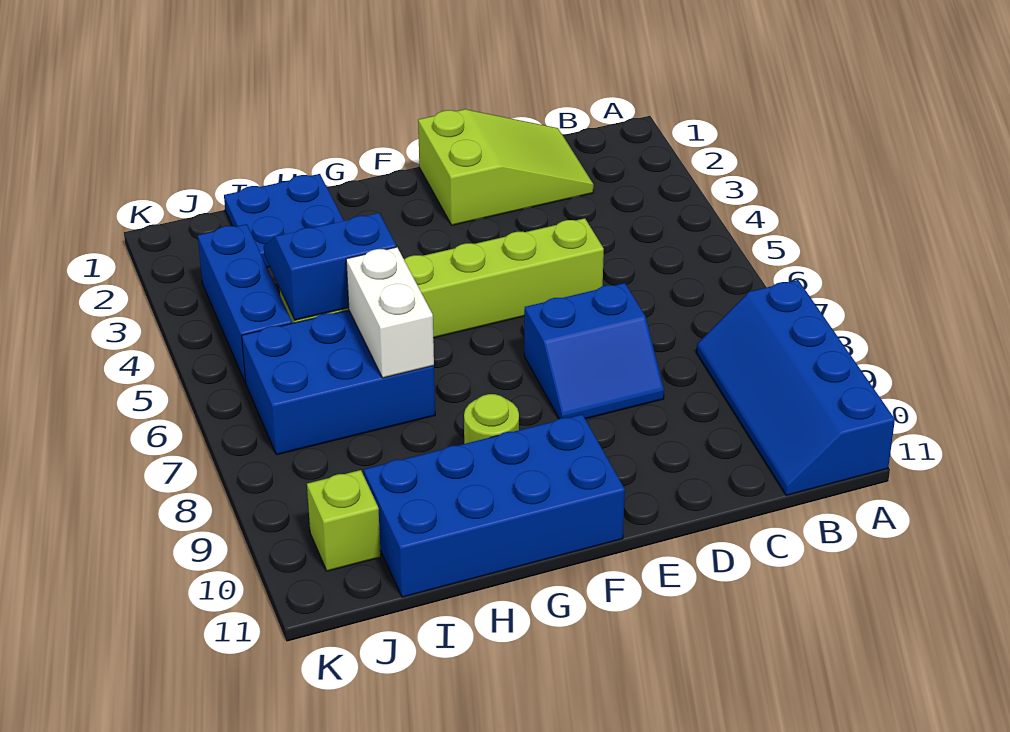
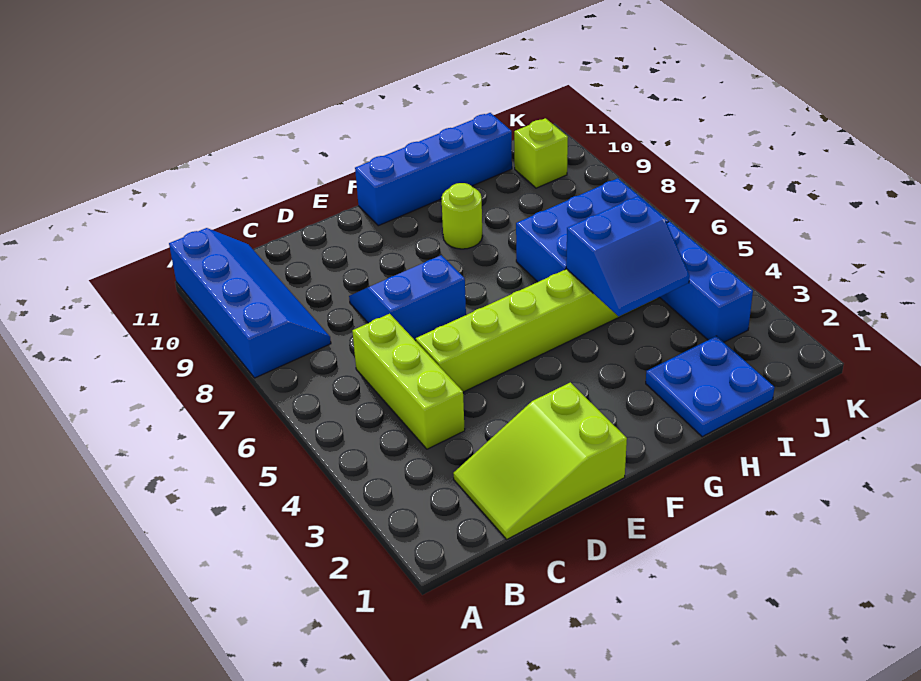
none -> lime 1x3 brick [352,314,465,449]
blue 2x4 brick [364,415,625,597] -> blue 1x4 brick [355,113,512,226]
white 1x2 brick [346,247,434,378] -> none

